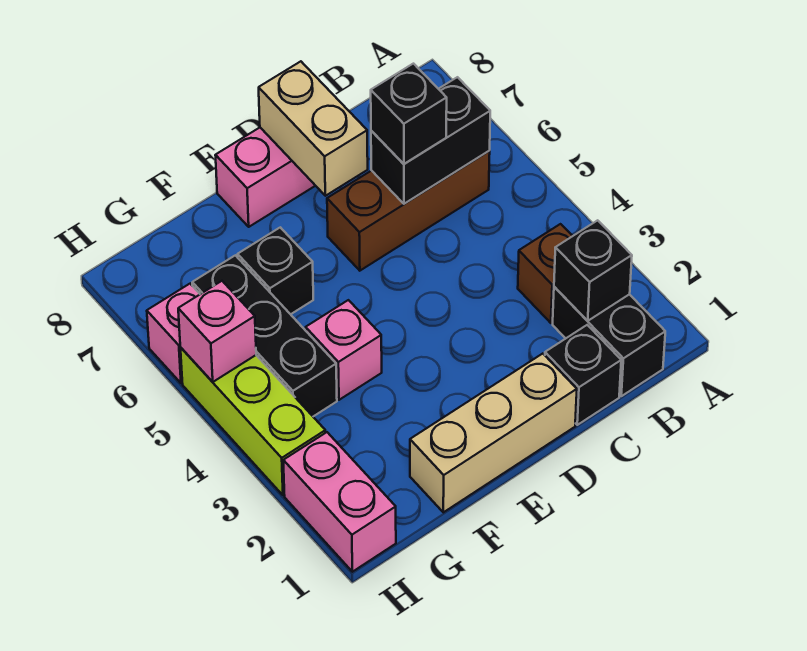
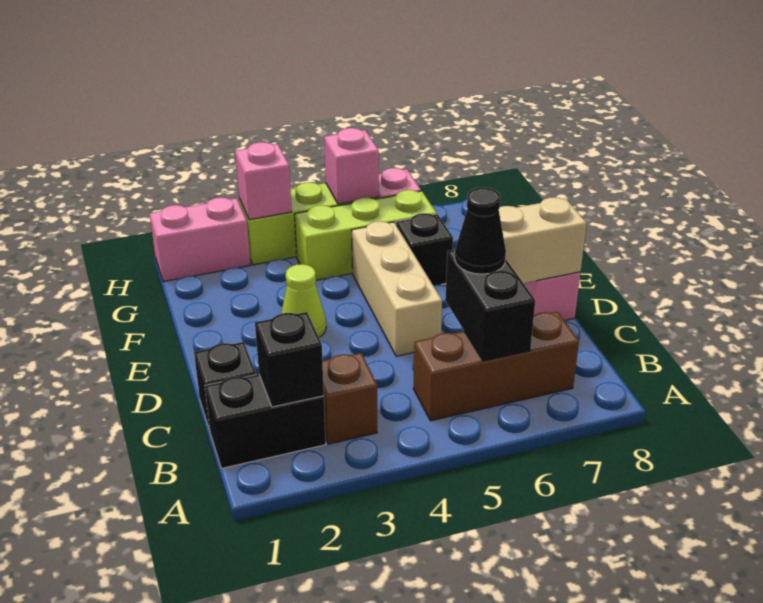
brown 1x3 brick [327,151,490,271] -> brown 1x3 brick turned to [413,312,579,421]
black 1x1 brick [371,64,447,164] -> black 1x1 cone [455,188,506,274]
tan 1x3 brick [410,354,577,512] -> tan 1x3 brick moved to [352,221,442,356]
none -> lime 1x1 cone [281,264,326,337]
pink 1x1 brick [306,300,382,400] -> pink 1x1 brick moved to [235,142,292,220]
black 1x3 brick [192,255,337,416] -> lime 1x3 brick [294,190,437,280]

